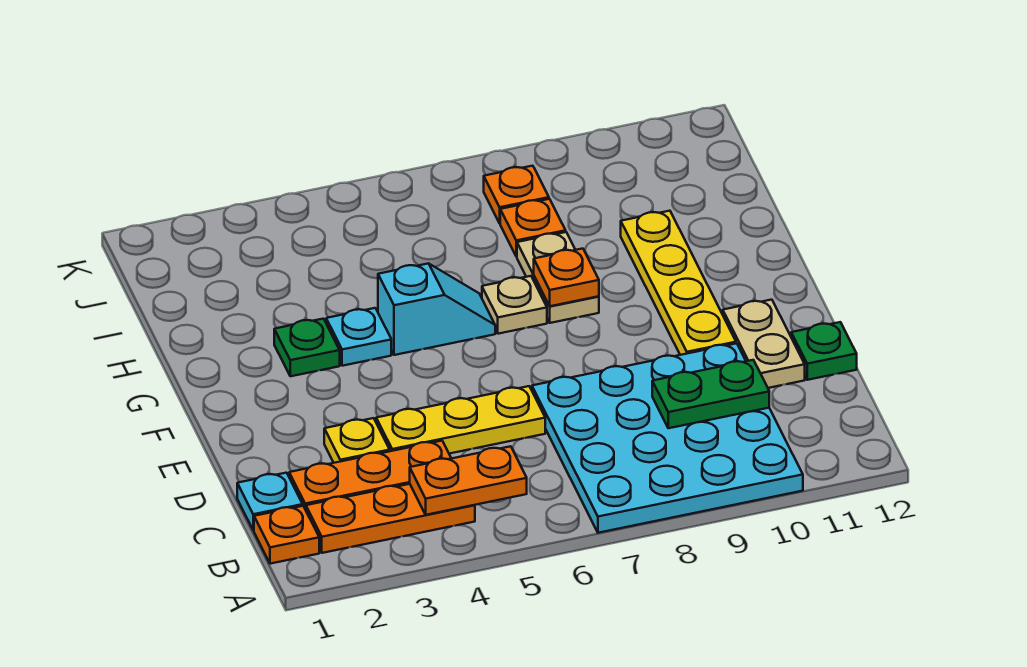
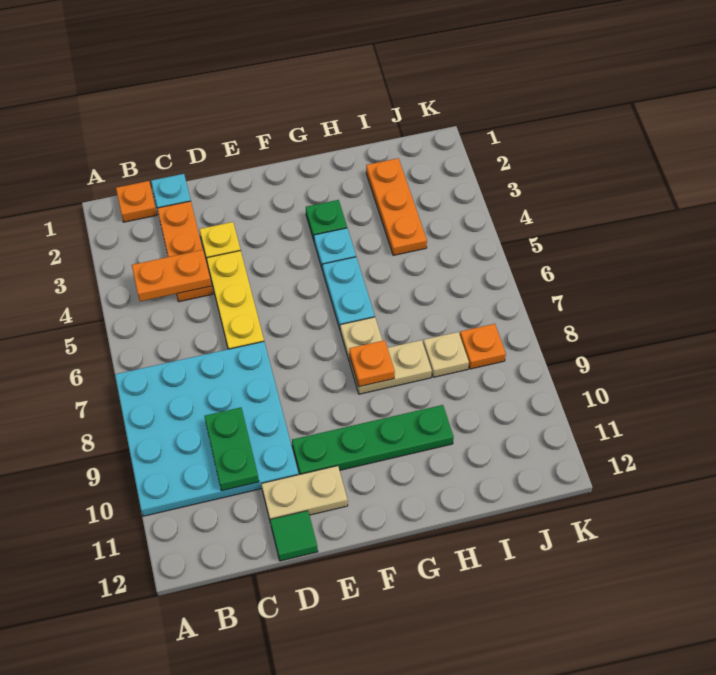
orange 1x3 plate [306,484,475,553] -> orange 1x3 plate moved to [366,158,427,255]
orange 1x2 plate [410,446,527,515] -> orange 1x2 plate turned to [132,250,211,301]
green 1x1 plate [791,322,857,380] -> green 1x1 tile [270,511,318,561]
yellow 1x4 plate [621,211,736,355] -> green 1x4 plate [292,405,454,474]
cyan 1x2 slope [378,263,495,355] -> cyan 1x2 plate [322,257,375,329]
orange 1x1 plate [500,199,566,257] -> tan 1x1 plate [423,332,469,377]

